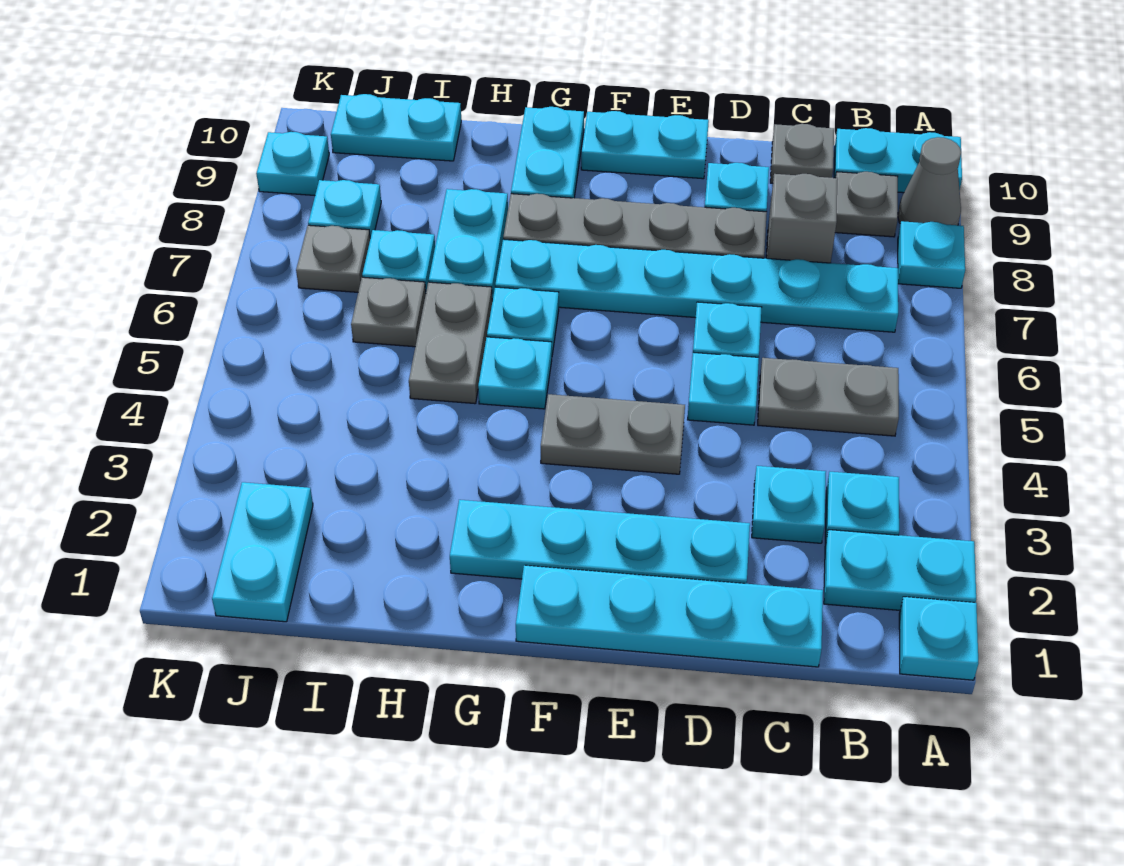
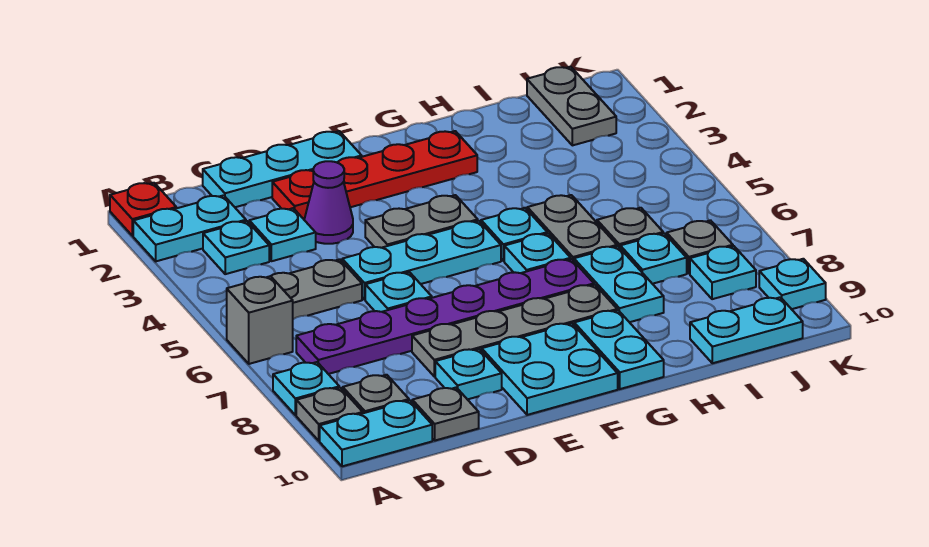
cyan 1x1 plate [899,597,979,680] -> red 1x1 plate [110,183,176,236]
grey 1x1 cone [898,137,961,225] -> grey 1x1 plate [296,388,363,441]
cyan 1x6 plate [495,239,898,332] -> purple 1x6 plate [296,259,594,374]
cyan 1x4 plate [516,565,823,667] -> cyan 1x3 plate [203,131,362,207]
grey 1x1 brick [766,174,838,263] -> grey 1x1 brick moved to [227,276,293,364]
cyan 1x4 plate [450,500,750,584] -> red 1x4 plate [272,131,477,219]
none -> purple 1x1 cone [304,161,353,244]
cyan 1x1 plate [688,352,759,425] -> cyan 1x3 plate [342,221,501,300]
cyan 1x2 plate [581,111,709,179] -> cyan 2x2 plate [482,323,618,415]
cyan 1x2 plate [212,482,313,622] -> grey 1x2 plate [527,67,616,145]

